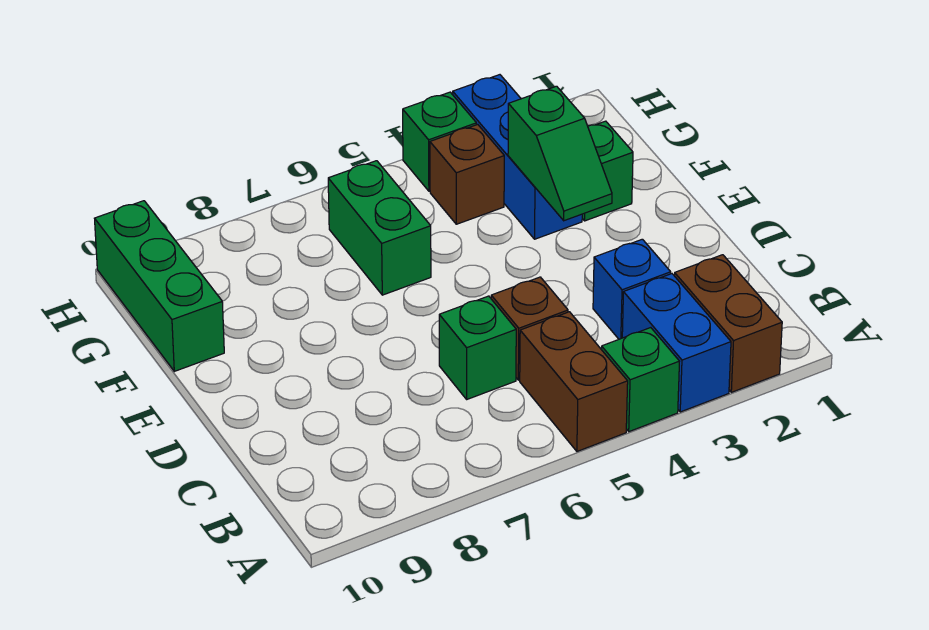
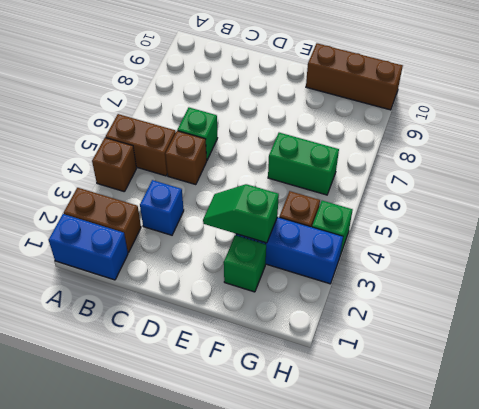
blue 1x2 brick [622,274,731,412] -> blue 1x2 brick moved to [49,214,128,280]
green 1x1 brick [602,328,680,432] -> brown 1x1 brick [92,138,137,192]
green 1x3 brick [95,201,224,371] -> brown 1x3 brick [306,43,403,110]

